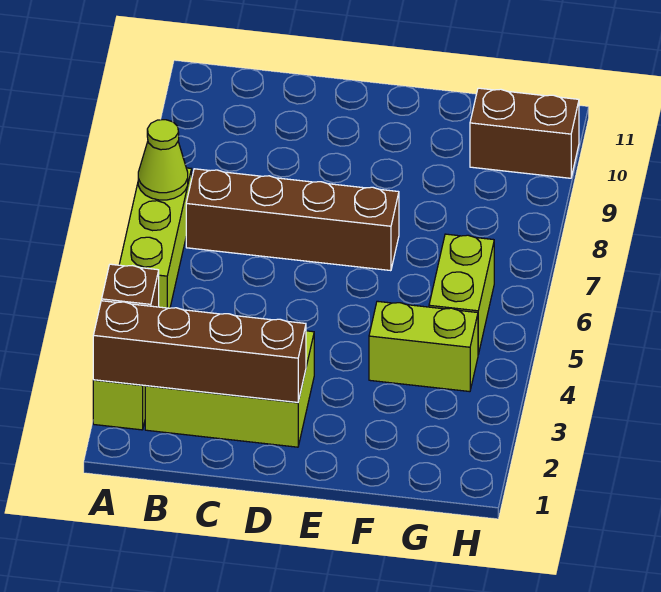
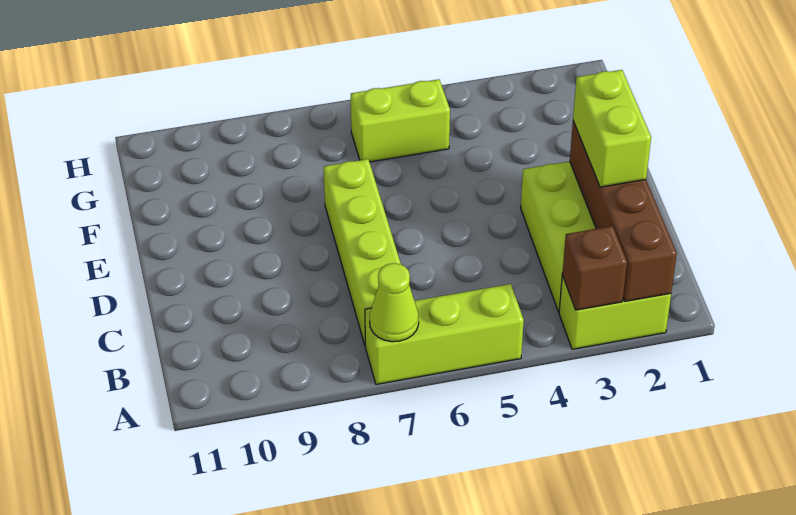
brown 1x4 brick [186,169,399,271] -> lime 1x4 brick [324,159,401,345]
lime 1x2 brick [369,301,478,392] -> lime 1x2 brick moved to [573,70,651,187]
brown 1x2 brick [470,88,579,178] -> none

